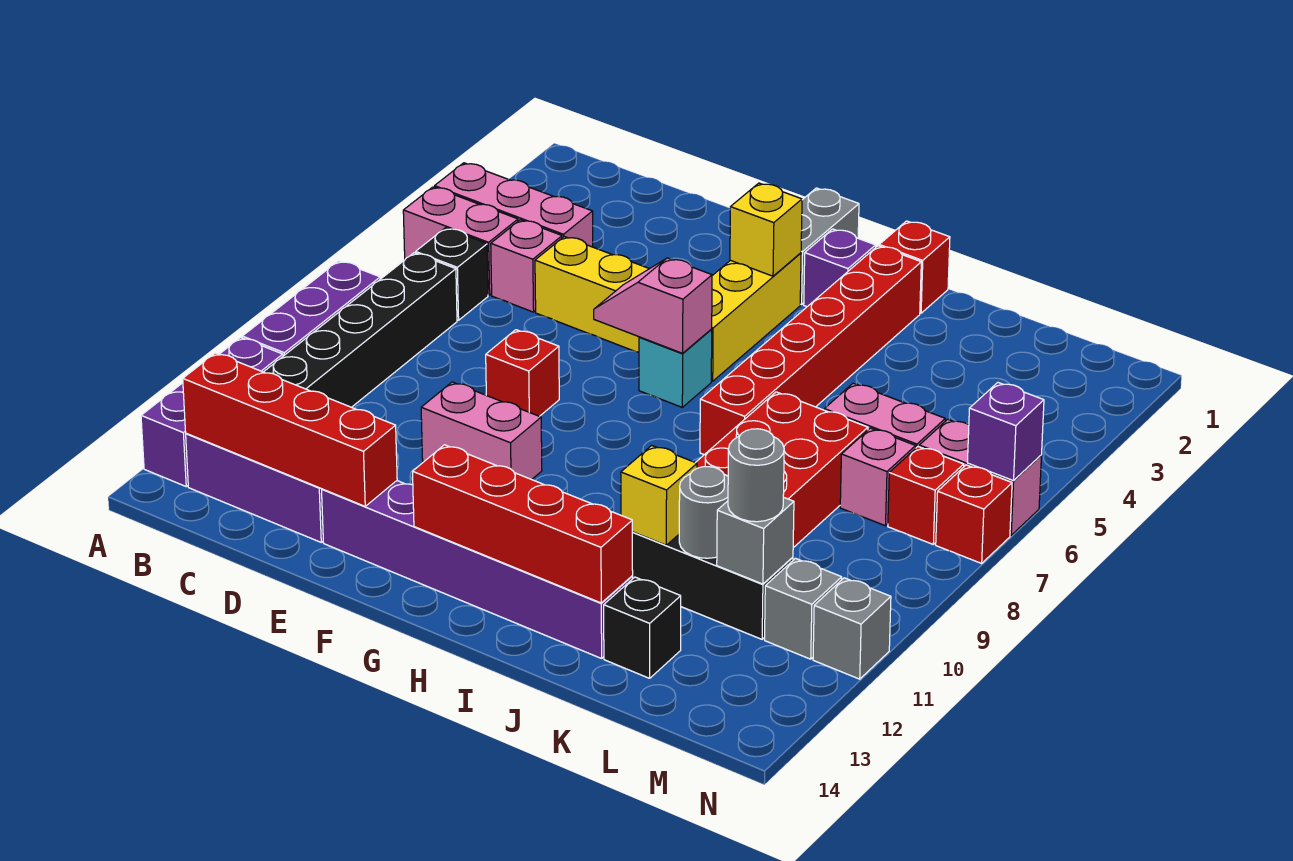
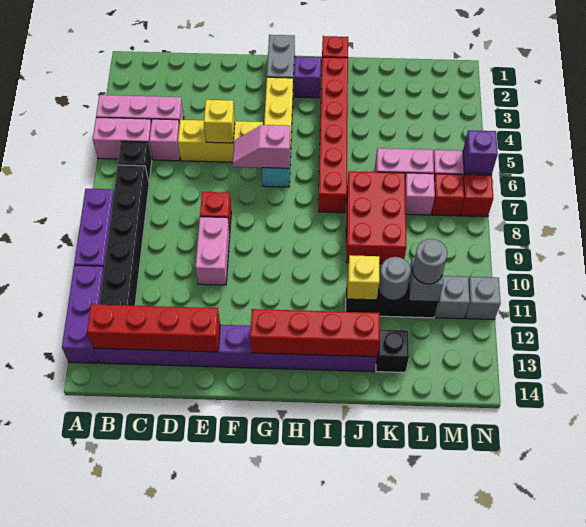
pink 1x2 brick [421,382,542,480] -> pink 1x2 brick turned to [195,217,230,285]
yellow 1x1 brick [730,183,802,276] -> yellow 1x1 brick moved to [204,100,235,143]

